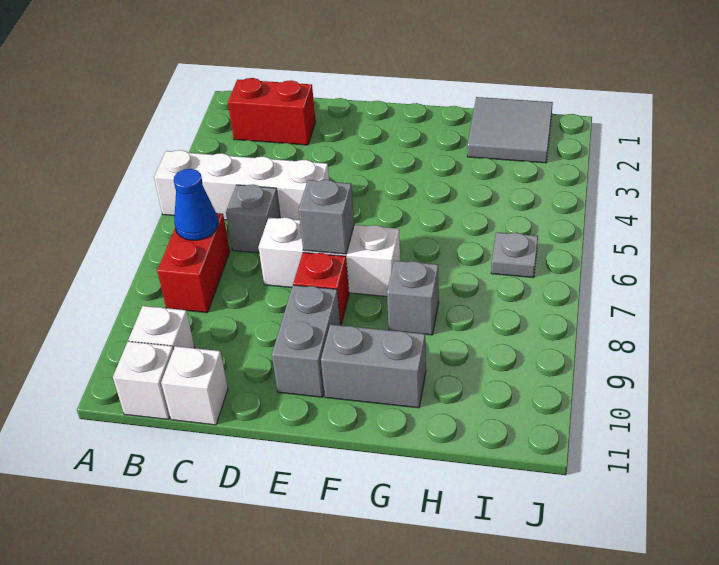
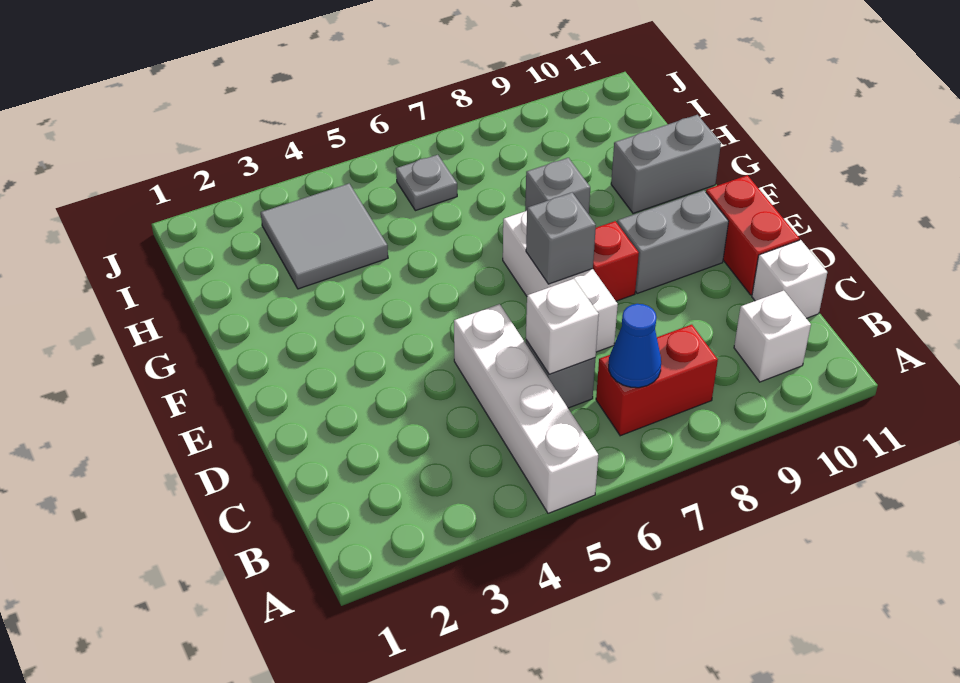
red 1x2 brick [228,78,316,145] -> red 1x2 brick moved to [706,175,799,295]
white 1x1 brick [113,341,174,420] -> white 1x1 brick moved to [526,279,599,374]
grey 1x2 brick [321,324,426,408] -> grey 1x2 brick turned to [611,115,721,213]
grey 2x2 tile [467,97,553,163] -> grey 2x2 tile moved to [261,184,388,289]

